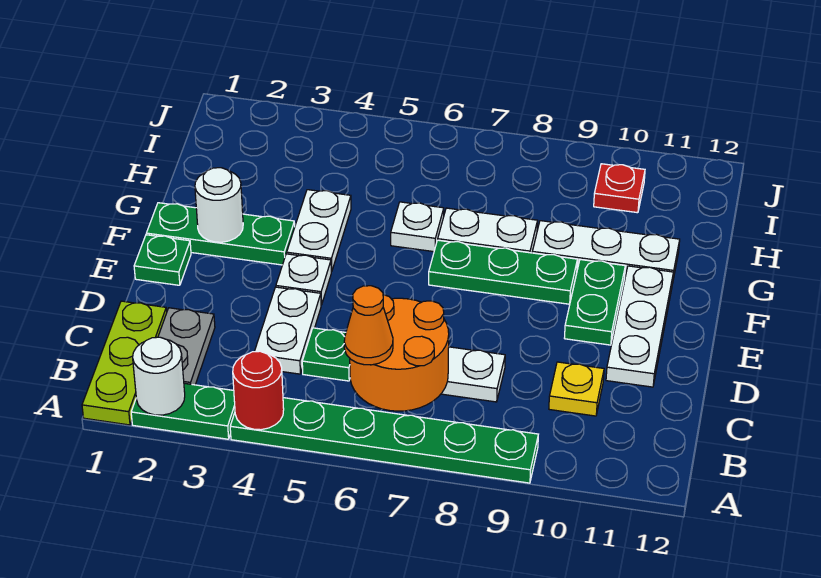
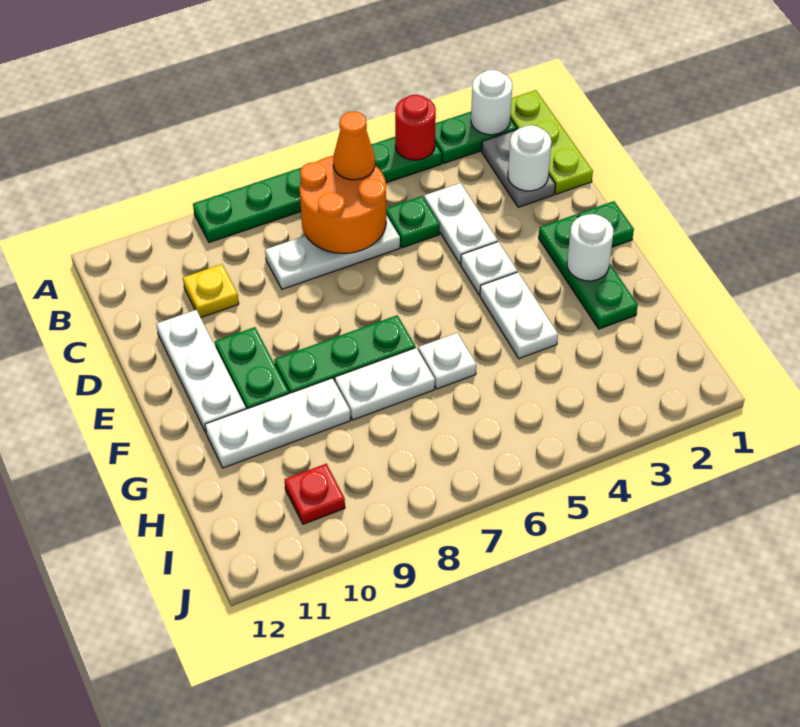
none -> white 1x1 round brick [508,125,551,191]
green 1x3 plate [146,203,295,265] -> green 1x3 plate turned to [539,215,638,329]

